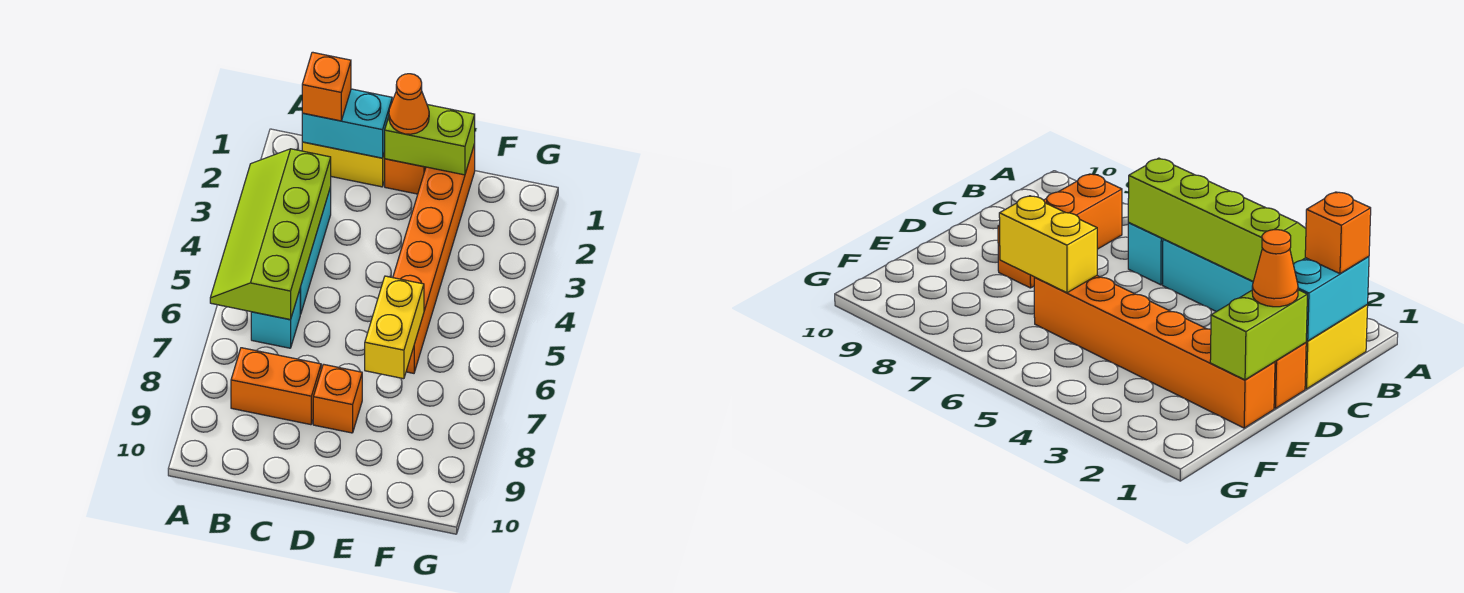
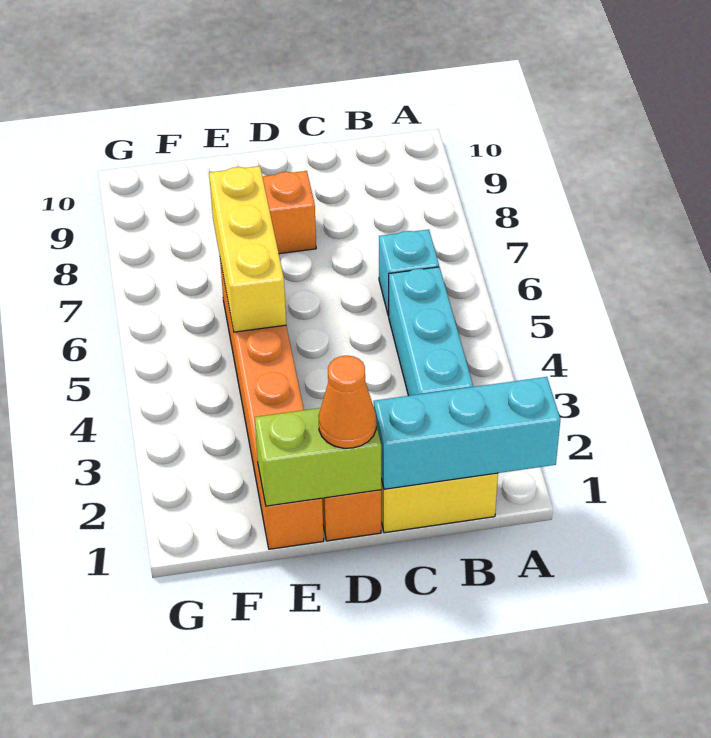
lime 2x4 slope [210,149,331,320] -> none
cyan 1x2 brick [302,89,392,158] -> cyan 1x3 brick [374,377,560,489]
orange 1x1 brick [302,52,351,121] -> none
orange 1x2 brick [231,348,321,425] -> none
yellow 1x2 brick [365,276,424,379] -> yellow 1x3 brick [209,166,286,332]

